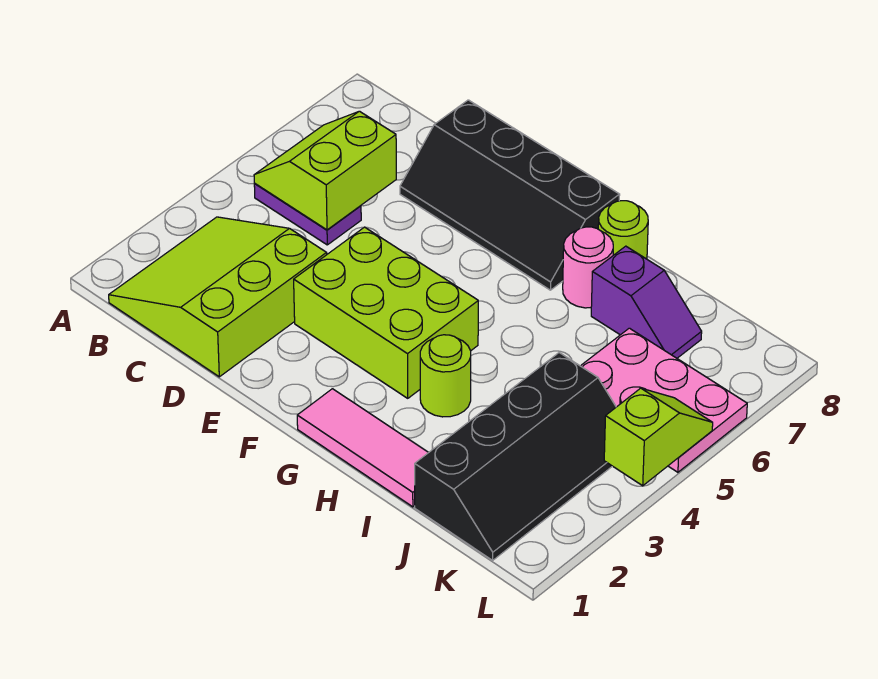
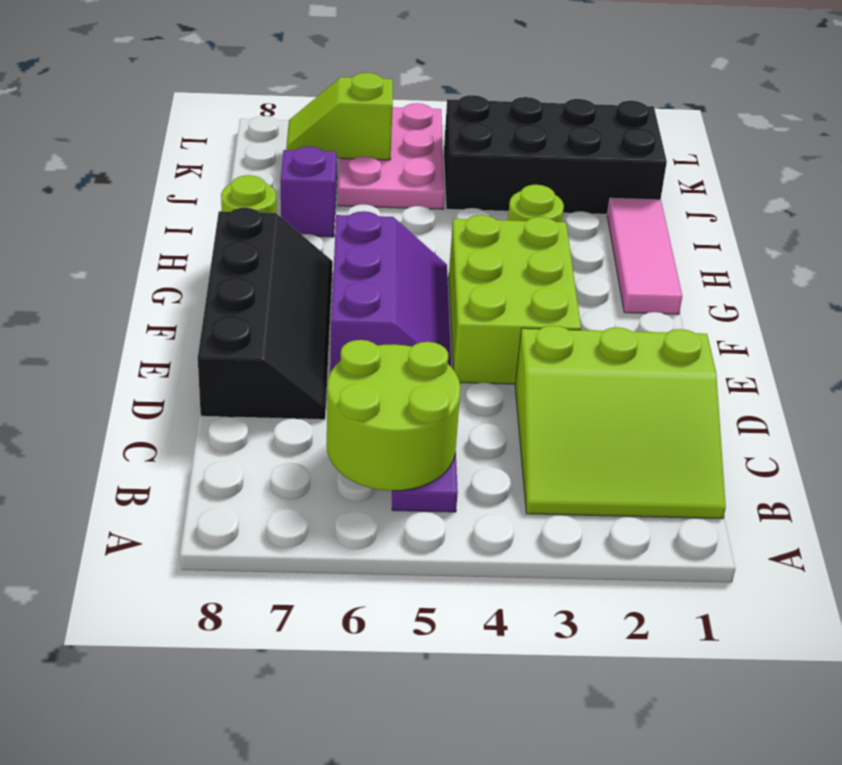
lime 2x2 slope [254,111,396,230] -> lime 2x2 round brick [327,340,461,491]
none -> purple 2x3 slope [330,211,451,373]
pink 1x1 round brick [563,227,613,308] -> none
black 2x4 slope [415,353,616,560] -> black 2x4 brick [444,95,667,214]
lime 1x2 slope [604,388,713,486] -> lime 1x2 slope moved to [286,73,393,160]

